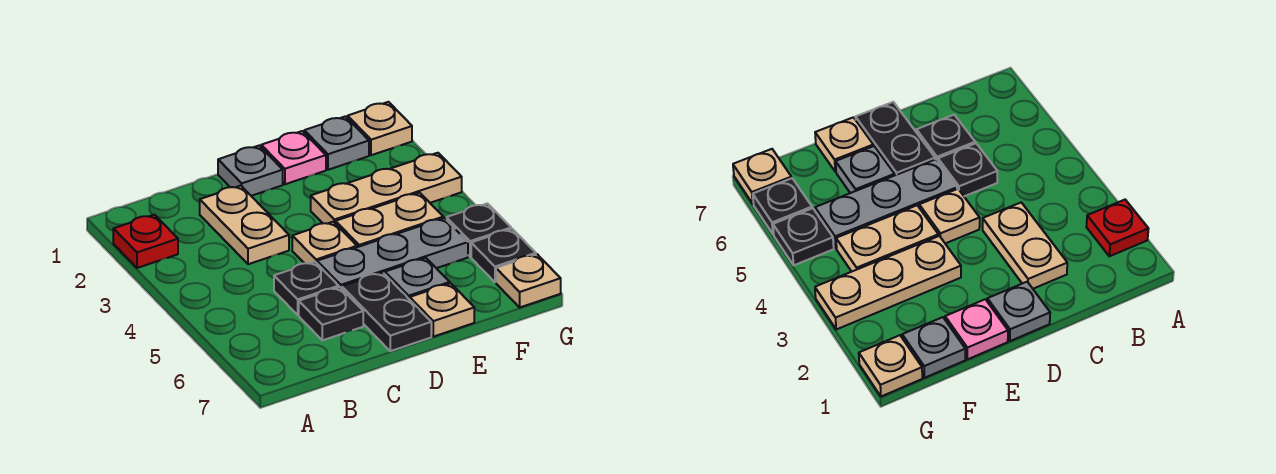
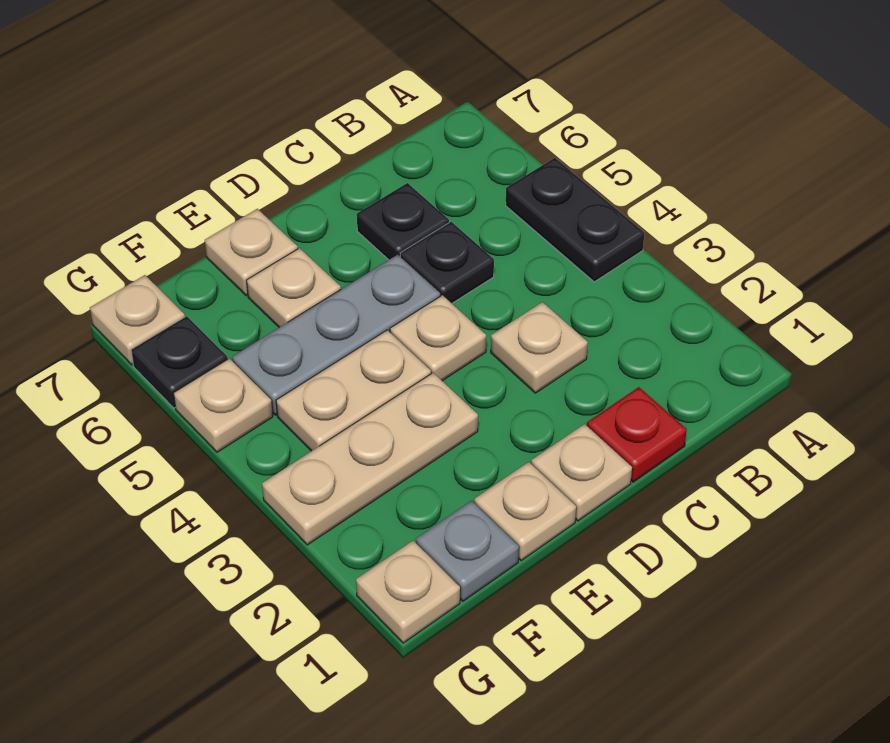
red 1x1 plate [113,215,178,268] -> red 1x1 plate moved to [587,387,687,482]
tan 1x2 plate [200,186,289,264] -> tan 1x1 plate [491,302,588,393]
grey 1x1 plate [218,146,283,196] -> tan 1x1 plate [531,424,632,521]
black 1x2 plate [342,273,431,351] -> black 1x2 plate moved to [506,158,644,282]
pink 1x1 plate [261,131,326,184] -> tan 1x1 plate [474,462,576,561]
grey 1x1 plate [385,258,450,300] -> tan 1x1 plate [247,248,341,327]
black 1x1 plate [447,203,511,257] -> tan 1x1 plate [173,358,273,452]

